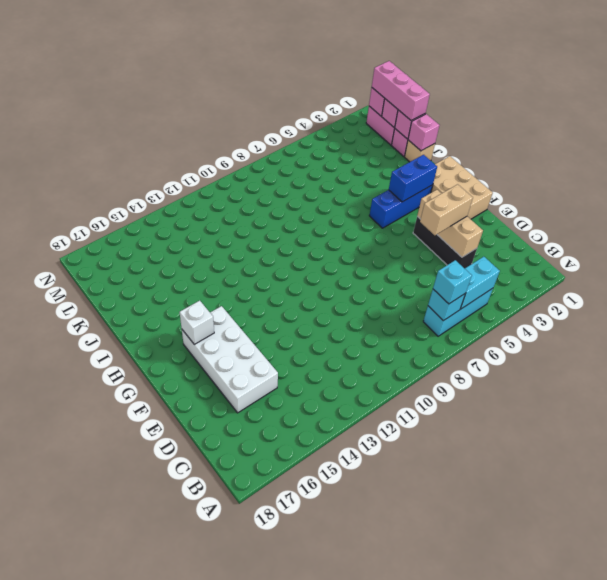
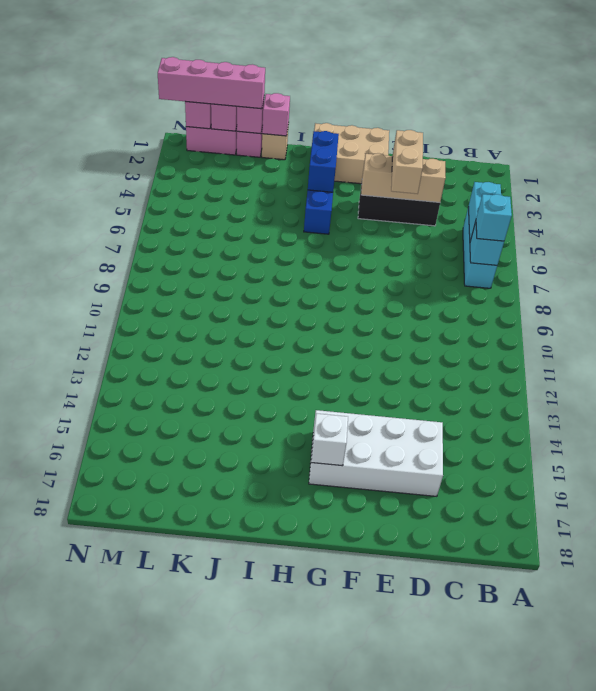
pink 1x3 brick [372,61,430,120] -> pink 1x4 brick [158,57,265,109]

